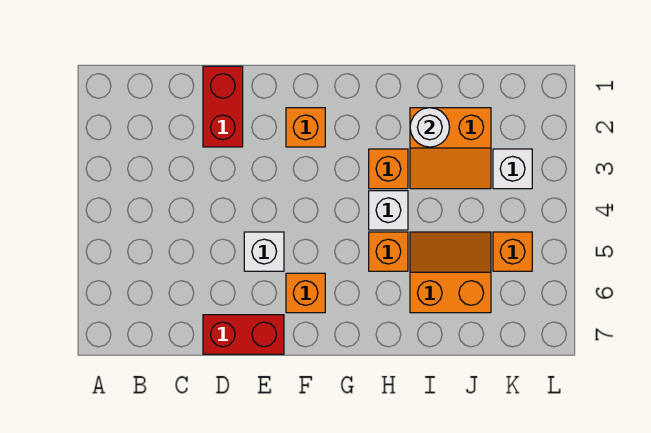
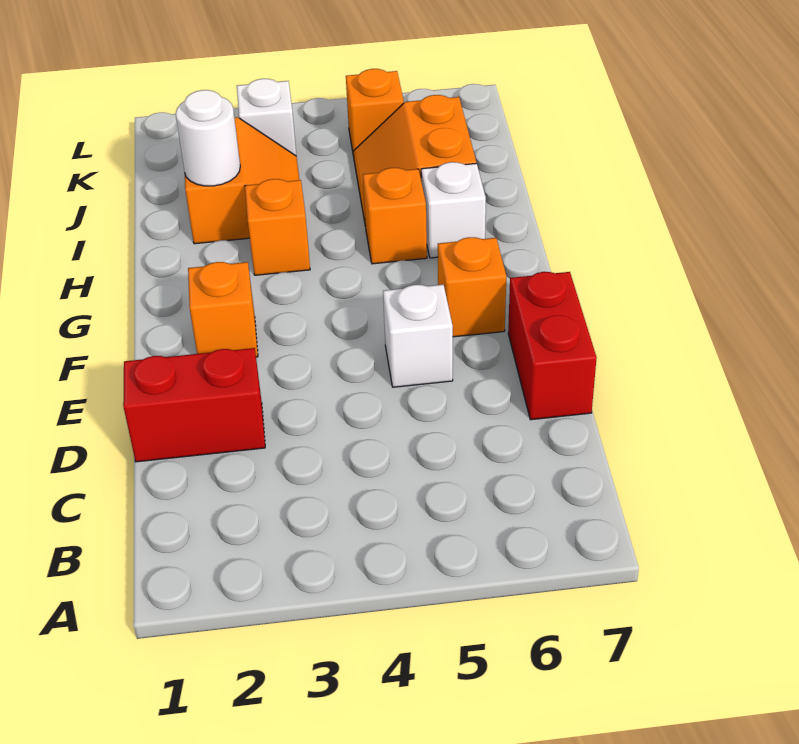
white 1x1 brick [369,191,408,230] -> white 1x1 brick moved to [421,162,486,258]

